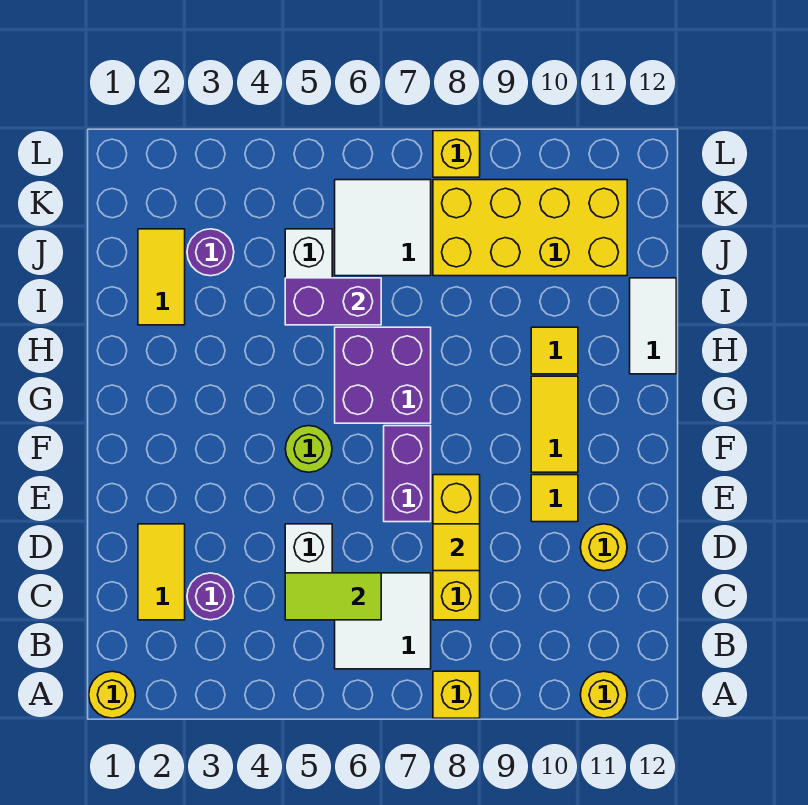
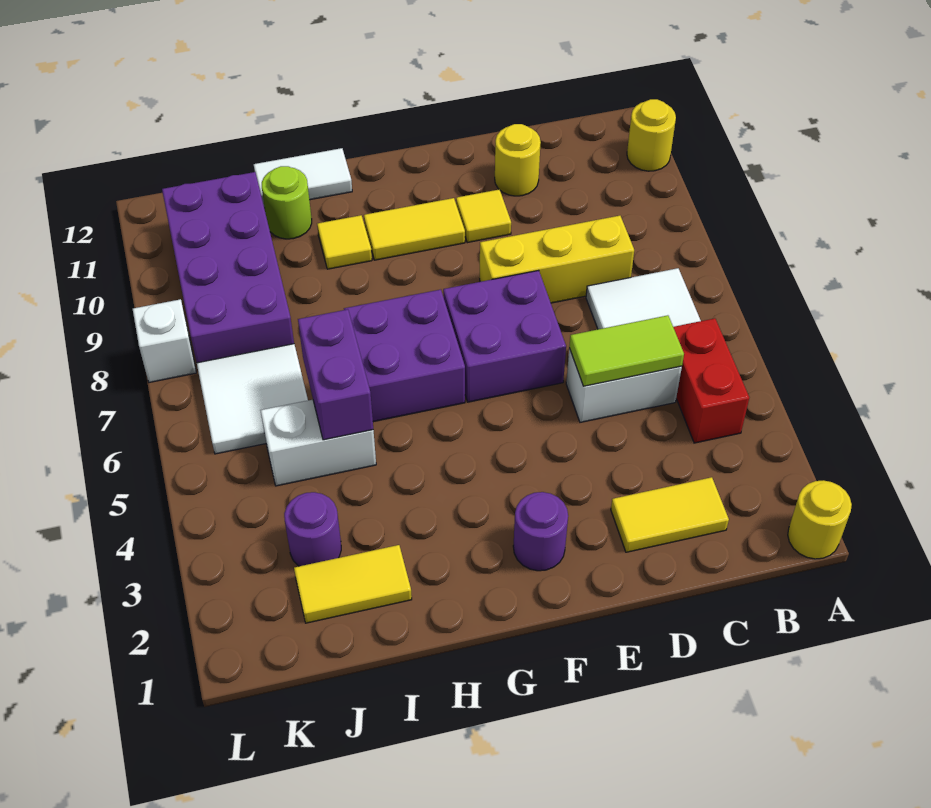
yellow 1x1 brick [433,671,480,718] -> none
none -> red 1x2 brick [673,318,749,443]
purple 1x1 round brick [187,573,234,620] -> purple 1x1 round brick moved to [513,492,568,571]
lime 1x2 tile [285,573,381,620] -> lime 1x2 tile turned to [569,315,684,386]
yellow 1x1 tile [433,524,480,571] -> none
purple 1x2 brick [384,426,431,522] -> purple 2x2 brick [443,270,566,402]
lime 1x1 round brick [285,426,332,472] -> lime 1x1 round brick moved to [262,166,312,239]
yellow 2x4 brick [433,180,627,276] -> purple 2x4 brick [162,172,294,363]
yellow 1x1 brick [433,131,480,177] -> white 1x1 brick [133,299,196,382]

